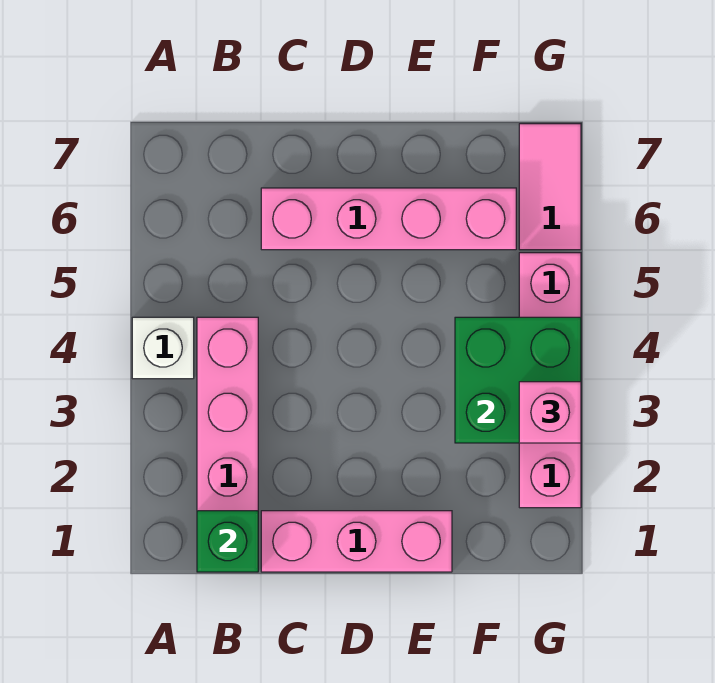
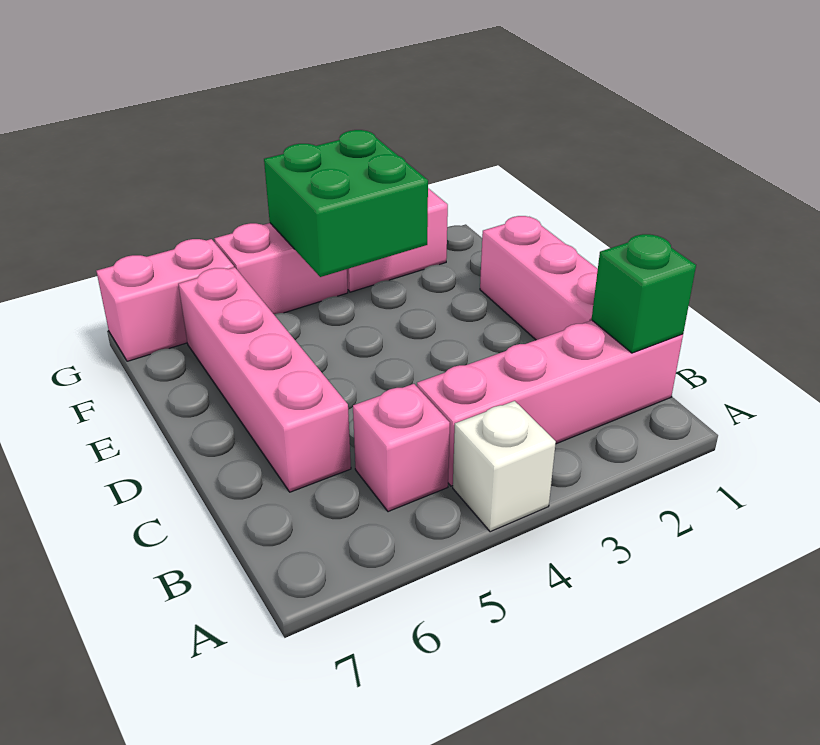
pink 1x1 brick [519,382,581,443] -> pink 1x1 brick moved to [353,384,450,512]
pink 1x2 tile [519,124,581,250] -> pink 1x2 brick [96,239,234,361]

